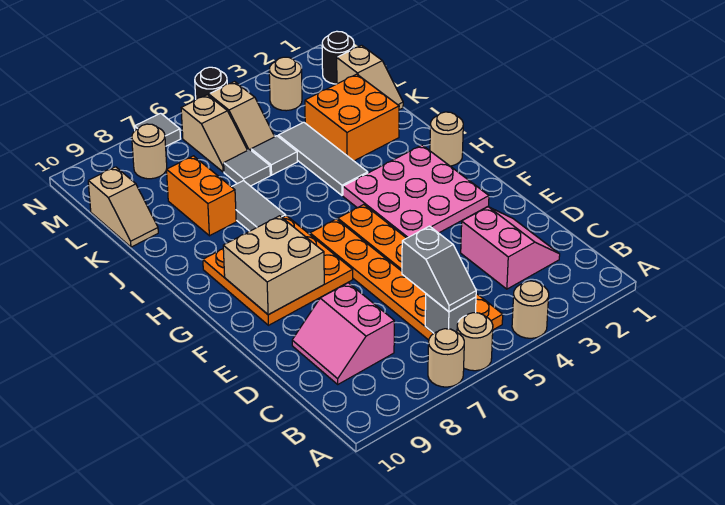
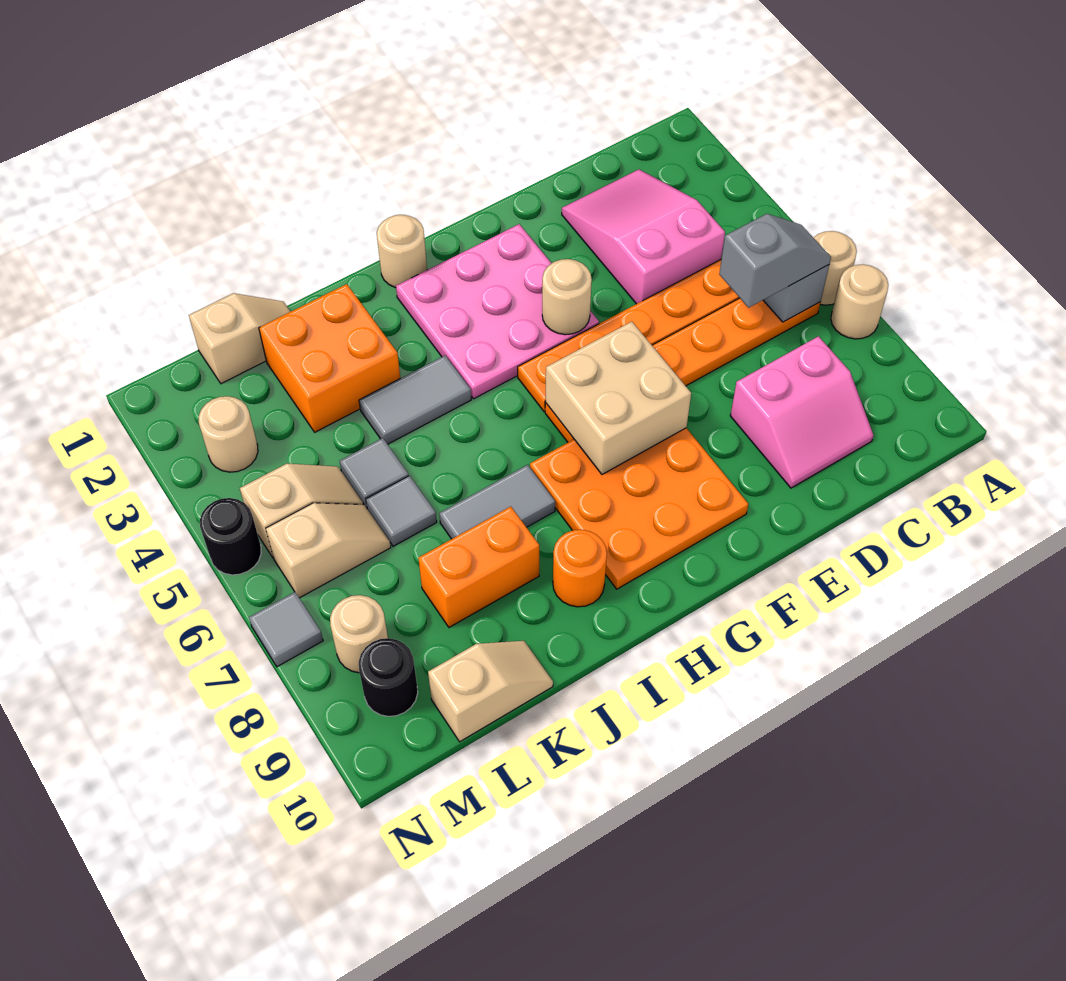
tan 1x1 round brick [512,281,549,338] -> tan 1x1 round brick moved to [542,259,592,335]
pink 2x2 slope [461,207,560,289] -> pink 2x3 slope [562,169,725,304]
tan 2x2 brick [223,216,324,315] -> tan 2x2 brick moved to [545,321,691,474]
grey 1x3 tile [278,122,368,195] -> grey 1x2 tile [359,356,471,444]
none -> orange 1x1 round brick [553,530,607,607]
black 1x1 round brick [322,31,354,84] -> black 1x1 round brick moved to [359,638,418,716]

